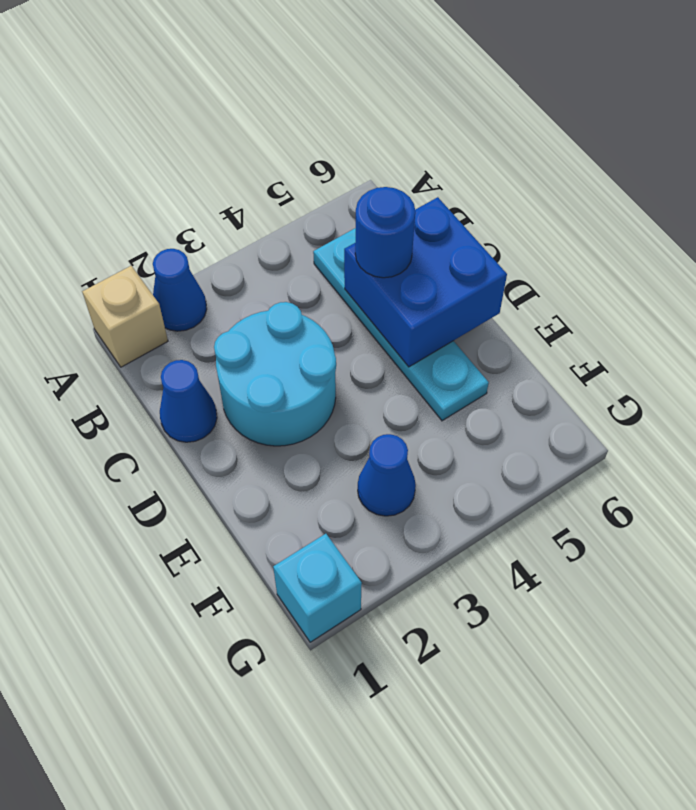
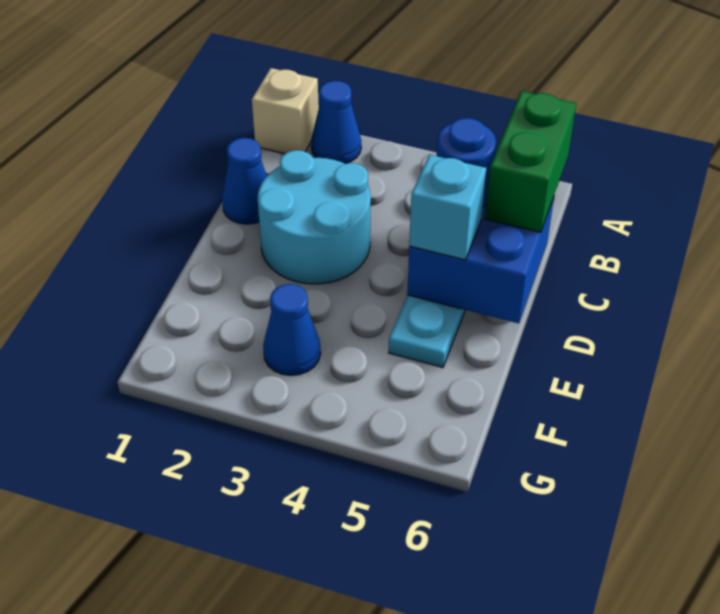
none -> green 1x2 brick [485,91,576,232]
cyan 1x1 brick [273,534,362,642] -> cyan 1x1 brick moved to [409,155,486,260]

